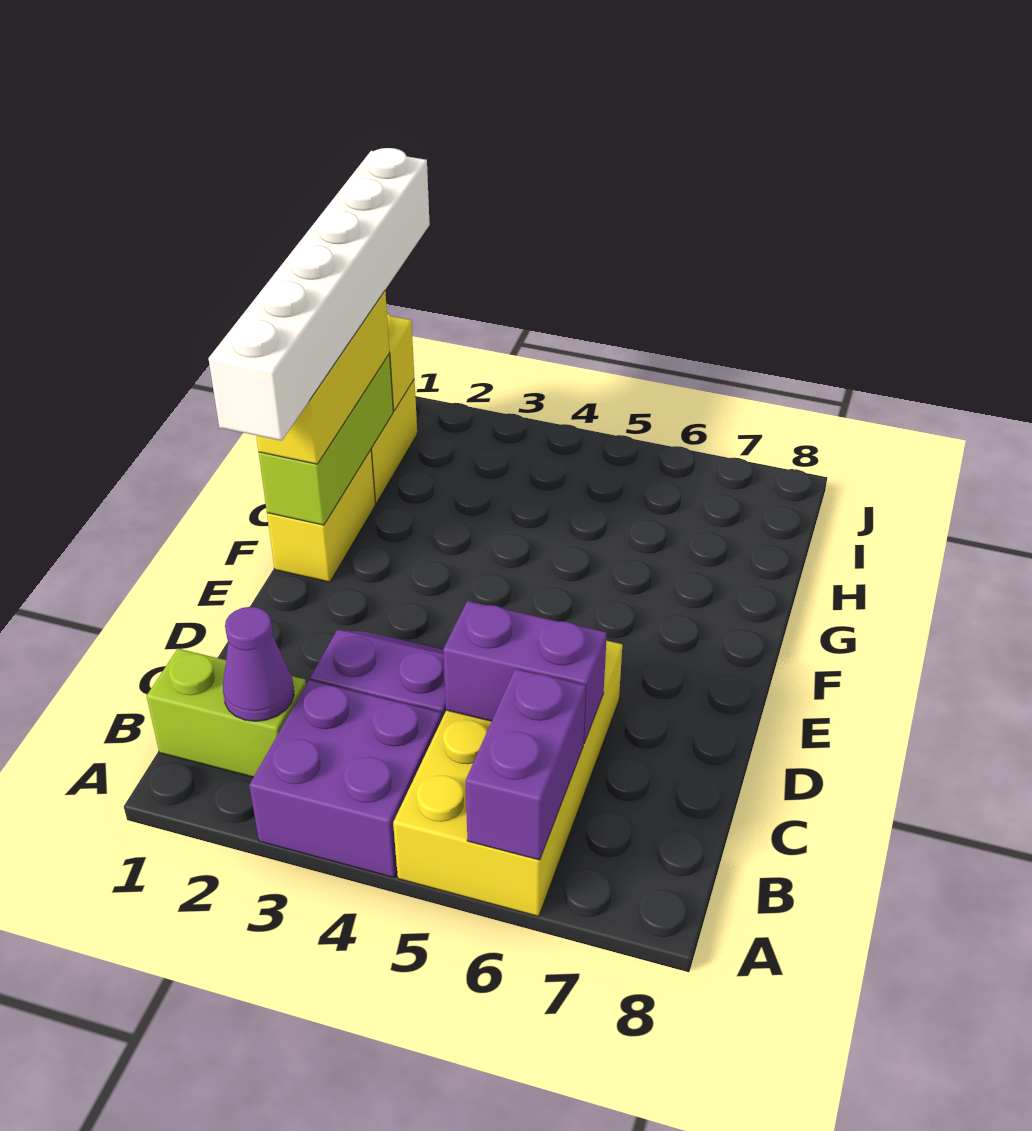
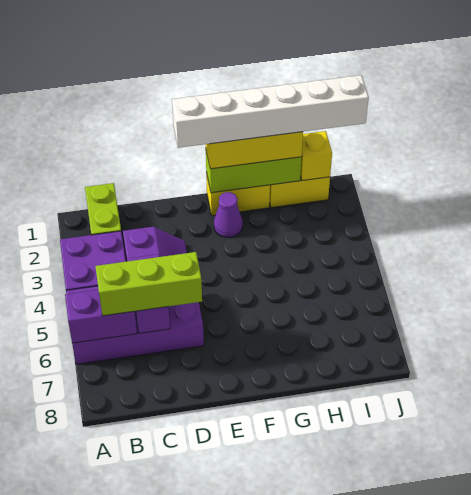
yellow 2x4 brick [393,641,622,916] -> purple 2x4 brick [66,286,204,364]
purple 1x1 cone [223,607,294,721] -> purple 1x1 cone moved to [214,192,243,237]
none -> lime 1x3 brick [95,252,202,316]

